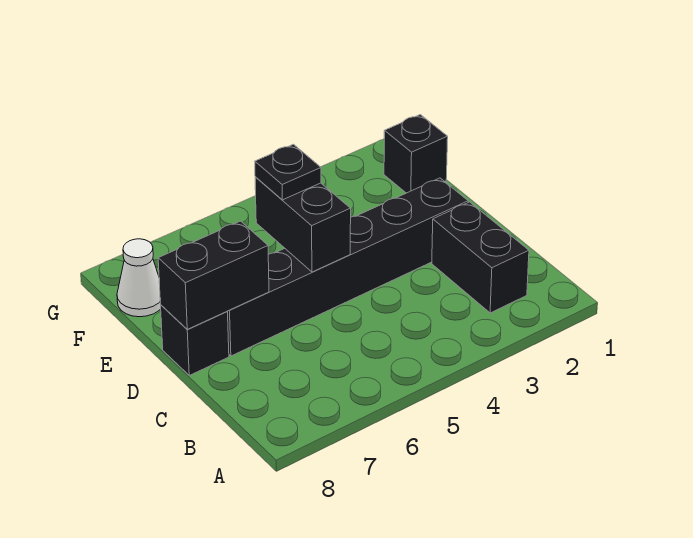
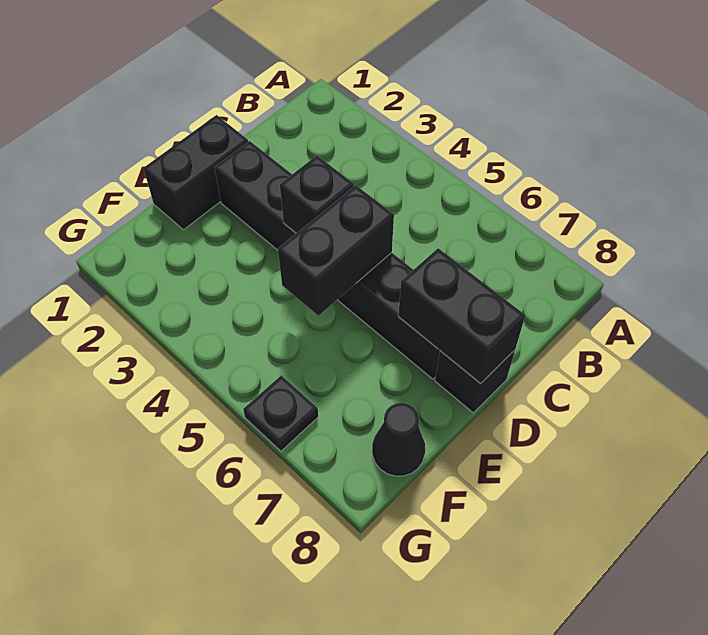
black 1x2 brick [432,202,529,313] -> black 1x2 brick moved to [143,115,248,230]
black 1x1 plate [255,144,321,200] -> black 1x1 plate moved to [243,375,318,451]
black 1x1 brick [384,115,448,193] -> black 1x1 brick moved to [280,155,354,233]
white 1x1 cone [117,239,161,317] -> black 1x1 cone [372,403,425,476]

